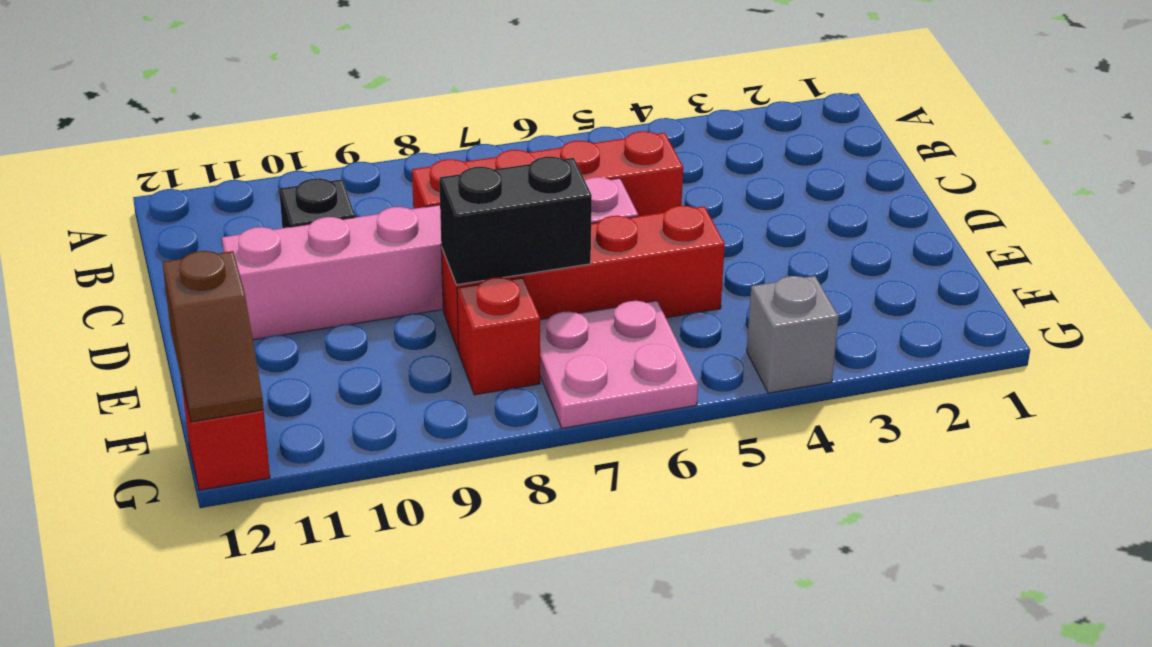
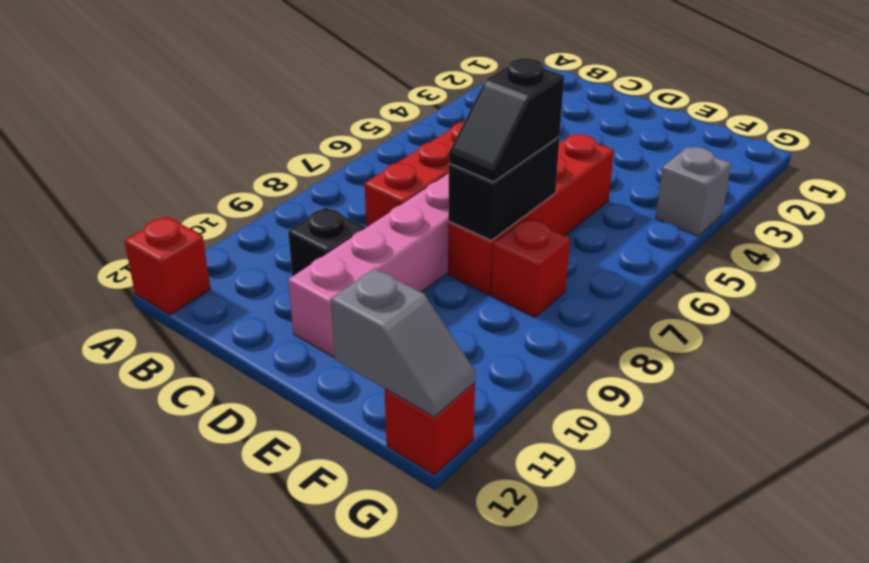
none -> red 1x1 brick [124,216,210,315]
none -> black 1x2 slope [449,58,564,182]
pink 2x2 plate [540,300,698,428] -> none
brown 1x2 slope [162,251,264,422] -> grey 1x2 slope [331,269,475,417]

